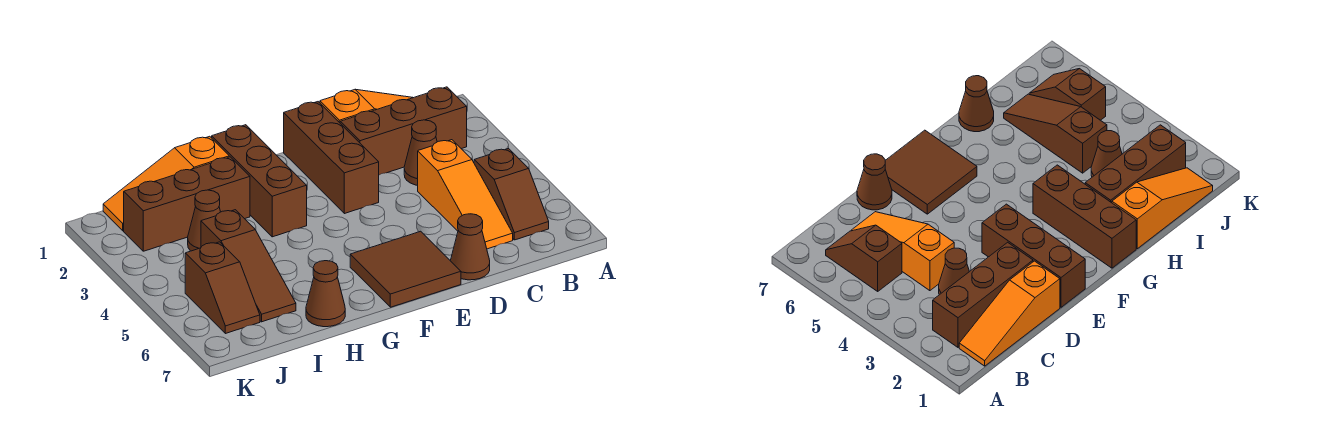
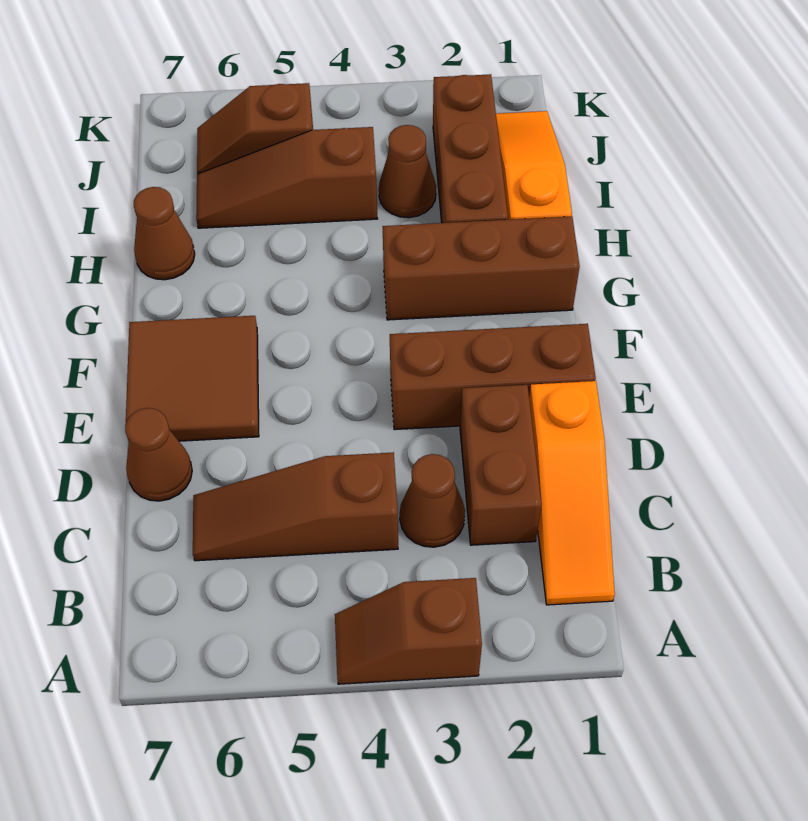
brown 1x3 brick [340,87,467,175] -> brown 1x2 brick [460,385,542,545]
brown 1x2 slope [474,148,549,240] -> brown 1x2 slope moved to [335,578,482,684]
orange 1x3 slope [418,140,513,249] -> brown 1x3 slope [193,452,398,561]

